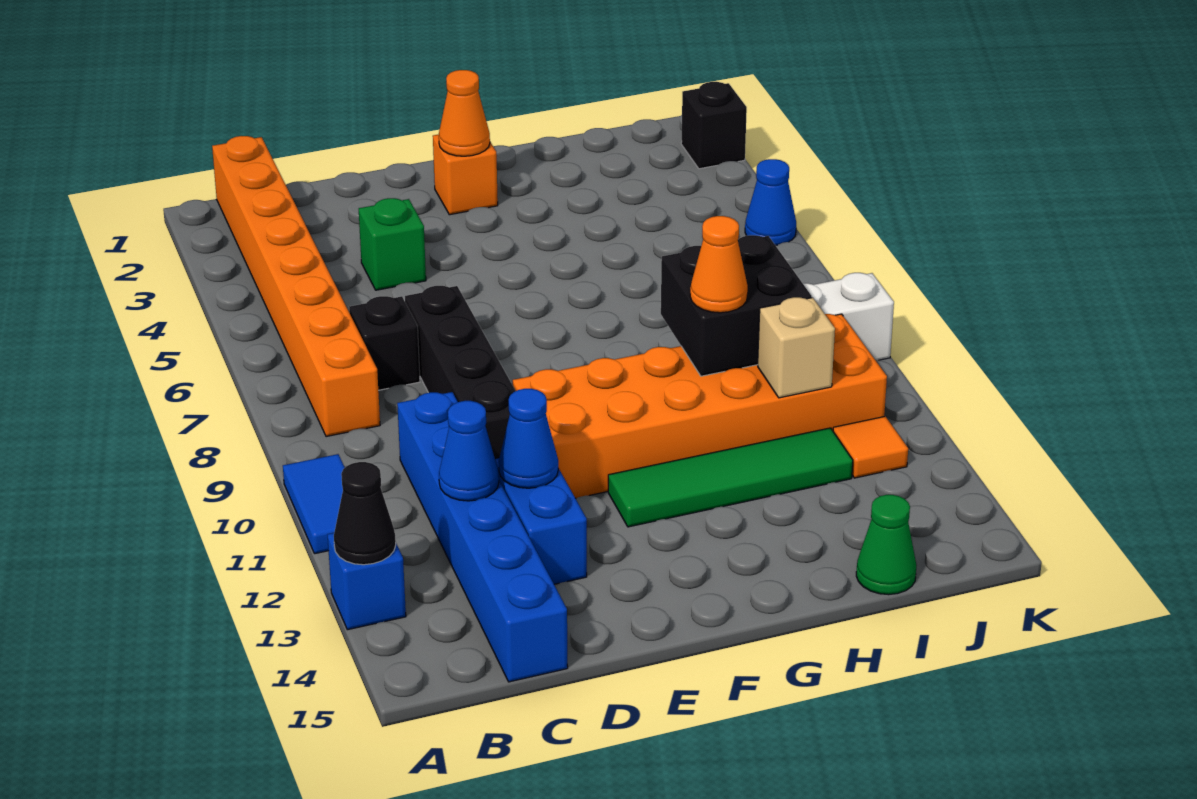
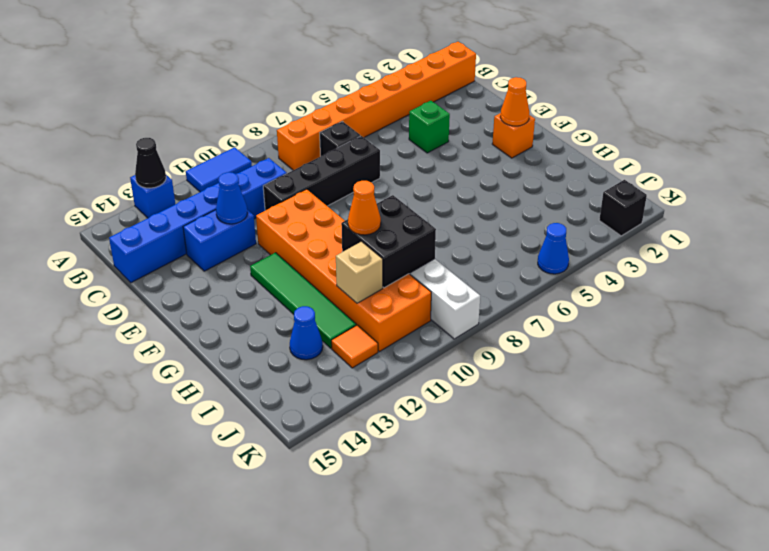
blue 1x1 cone [439,401,499,501] -> blue 1x1 cone moved to [290,306,323,360]
green 1x1 cone [856,495,916,595] -> none

